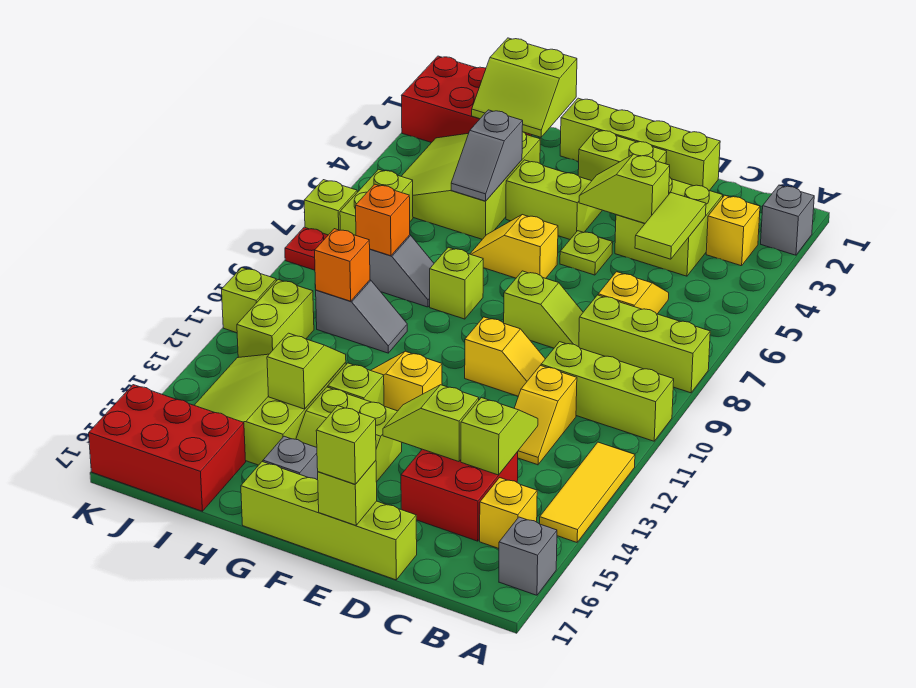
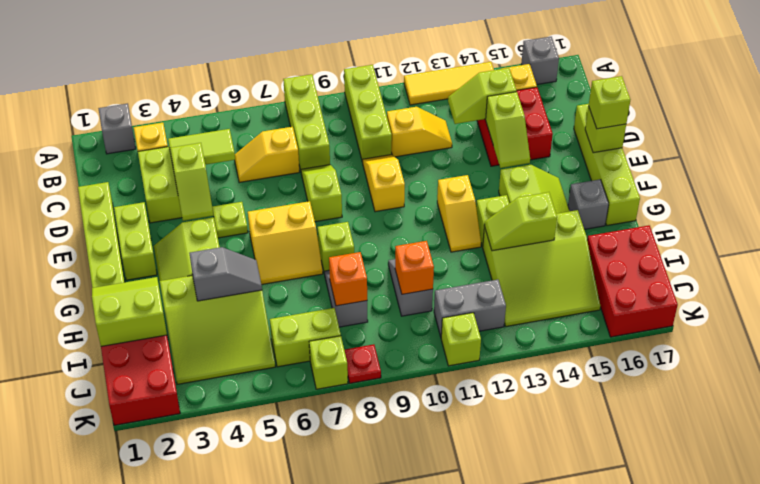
yellow 1x2 slope [470,215,558,278] -> yellow 2x2 slope [248,201,323,285]
lime 2x2 slope [472,38,577,137] -> lime 2x2 slope turned to [92,277,167,346]
lime 1x2 brick [237,280,314,357] -> grey 1x2 brick [434,279,506,337]

